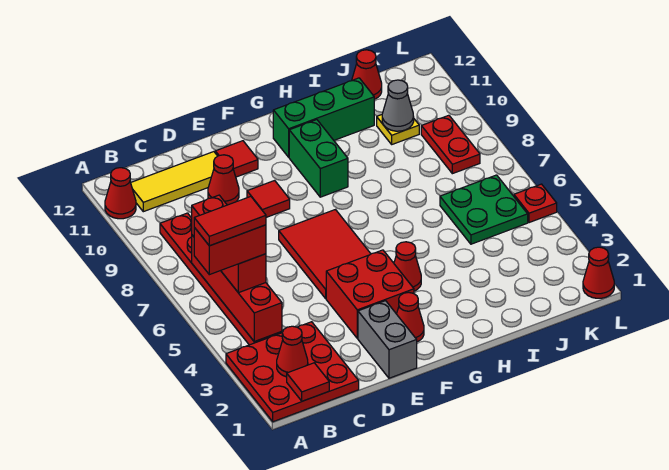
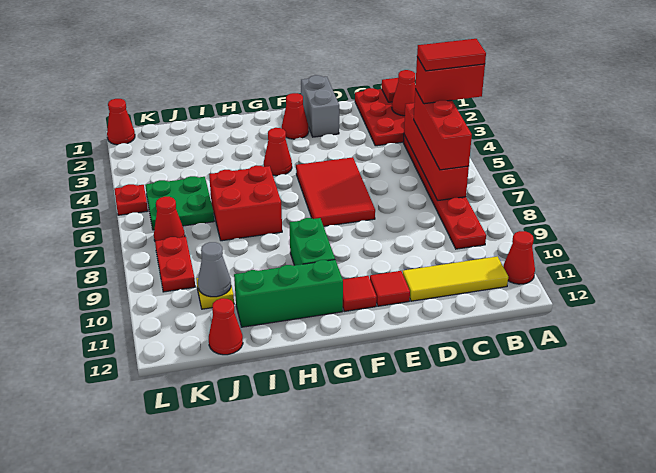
red 1x1 cone [208,155,239,205] -> red 1x1 cone moved to [154,197,185,241]
red 2x2 brick [326,250,414,338] -> red 2x2 brick moved to [209,166,282,241]
red 1x1 tile [247,181,290,217] -> red 1x1 tile moved to [343,276,377,311]

